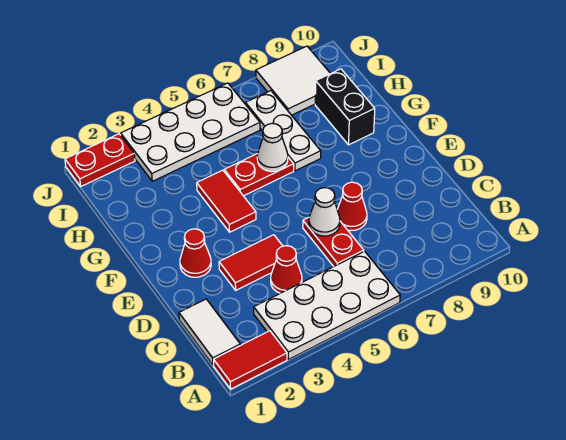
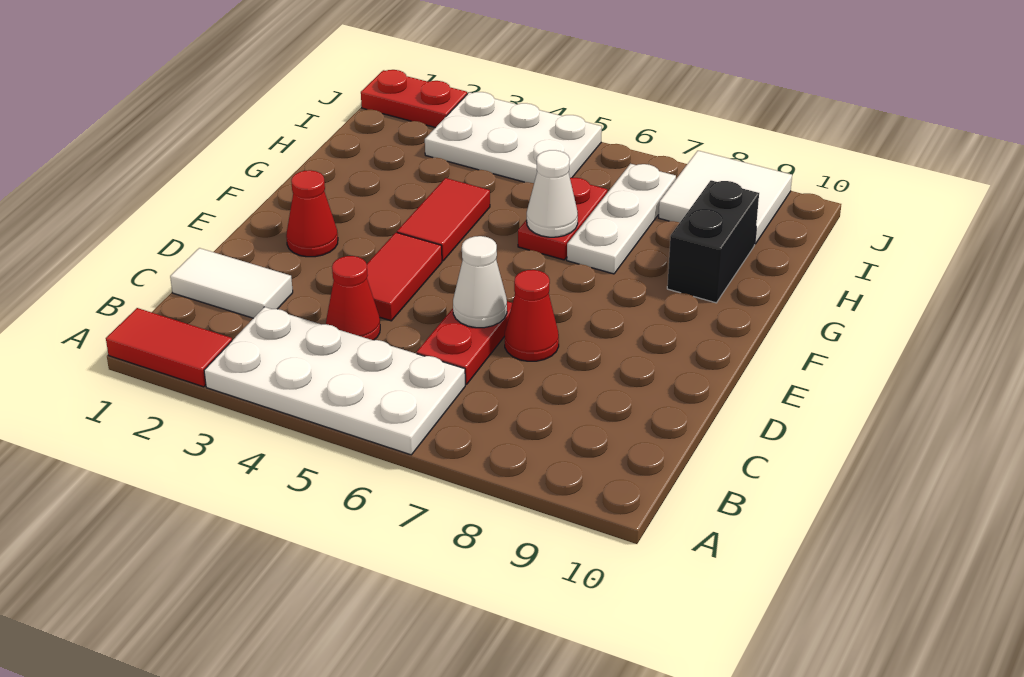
white 1x2 tile [179,299,240,365] -> white 1x2 tile turned to [170,248,293,318]
red 1x2 tile [219,235,282,290] -> red 1x2 tile turned to [367,232,442,321]
red 1x2 plate [224,154,294,196] -> red 1x2 plate turned to [518,178,607,260]
white 2x4 plate [121,83,260,181] -> white 2x3 plate [425,92,602,183]

